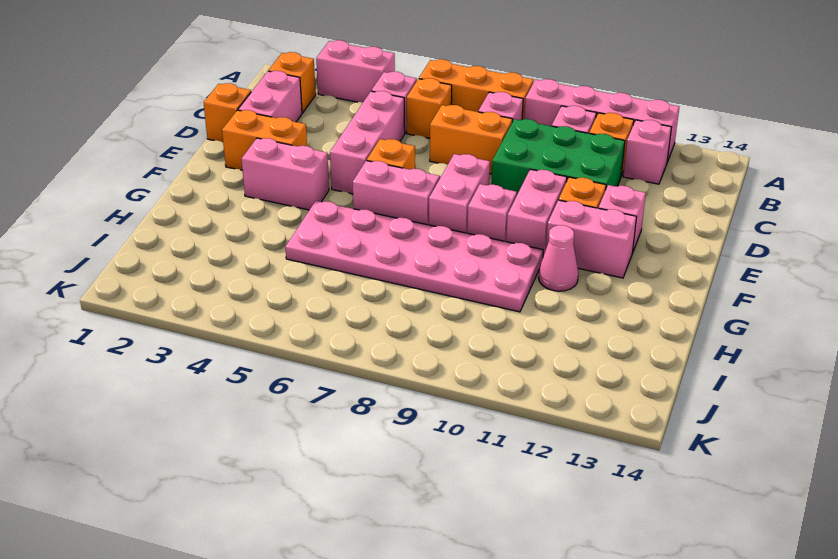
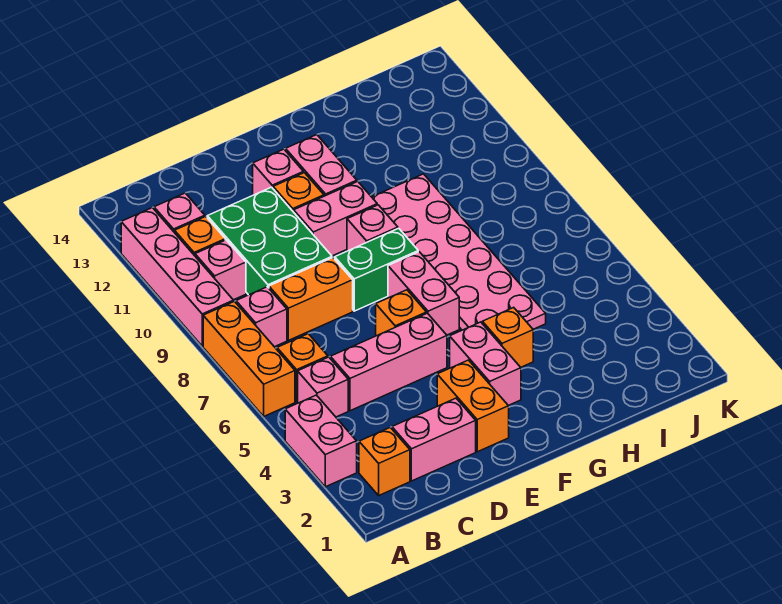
orange 1x2 brick [430,105,513,174] -> orange 1x2 brick turned to [269,258,353,340]
orange 1x1 brick [203,83,251,142] -> orange 1x1 brick moved to [482,307,533,367]
pink 1x2 brick [429,154,490,233] -> green 1x2 brick [335,228,418,311]
pink 1x1 cone [539,225,579,291] -> none

